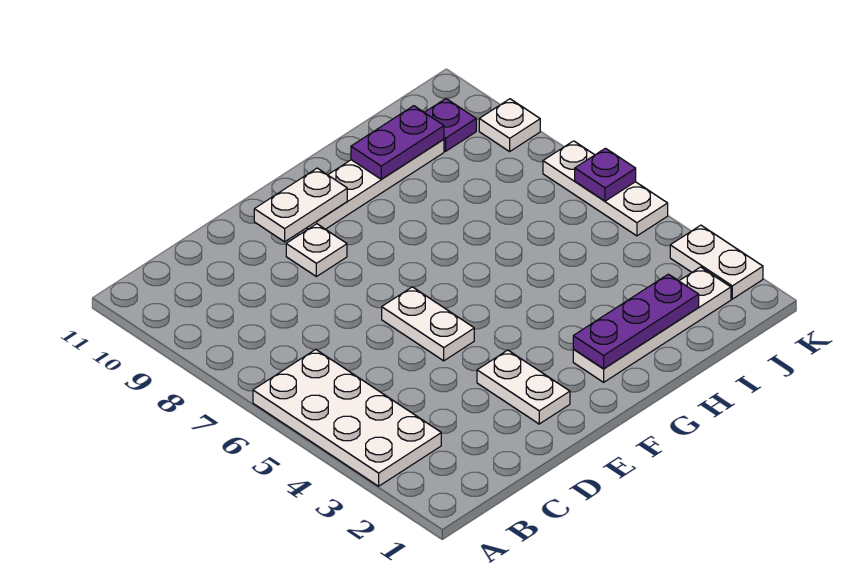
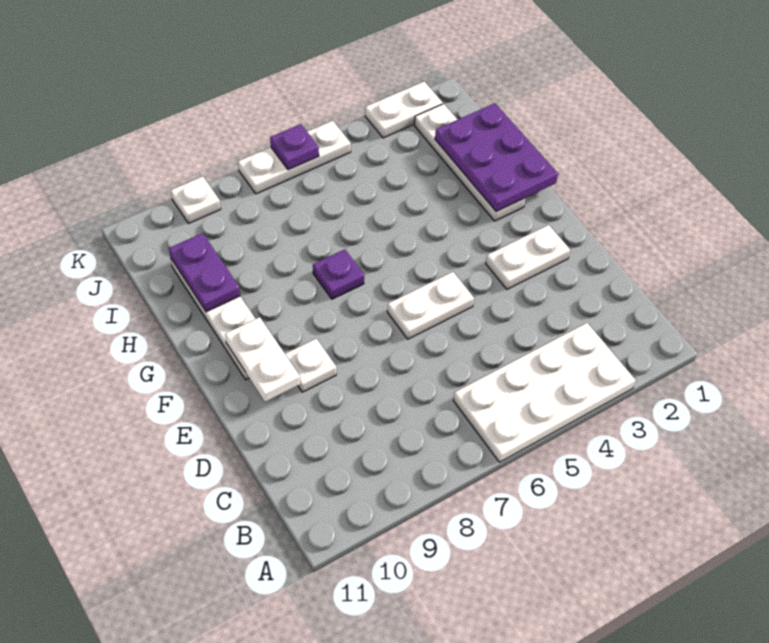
purple 1x3 plate [573,274,699,369] -> purple 2x3 plate [435,103,558,212]
purple 1x1 plate [424,99,476,151] -> purple 1x1 plate moved to [313,249,364,299]

